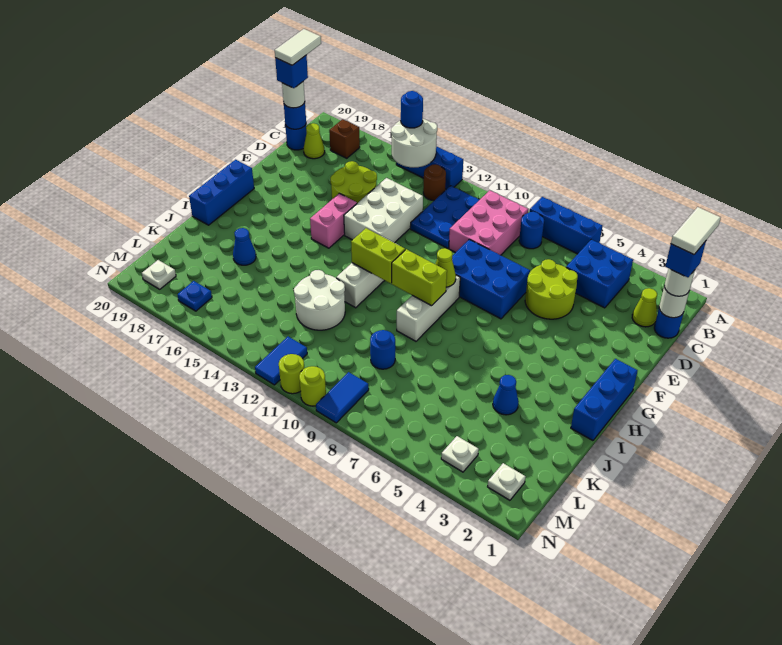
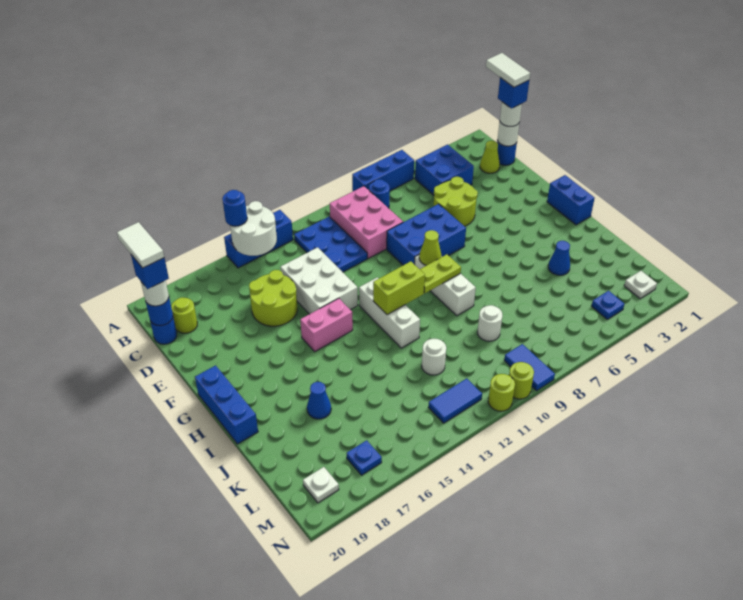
brown 1x1 round brick [423,164,446,200] -> none
brown 1x1 brick [329,119,360,158] -> none
lime 1x1 cone [303,123,325,159] -> lime 1x1 round brick [171,297,197,333]
pink 1x2 brick [310,193,357,248] -> pink 1x2 brick turned to [300,298,353,351]
blue 1x3 brick [571,359,638,441] -> blue 1x2 brick [547,175,595,225]
lime 1x2 brick [392,249,447,306] -> lime 1x2 plate [420,254,461,293]
white 2x2 round brick [294,270,345,330] -> white 1x1 round brick [422,339,446,375]
blue 1x1 round brick [370,330,395,369] -> white 1x1 round brick [477,305,502,341]
white 1x1 plate [441,436,479,472] -> blue 1x1 plate [592,291,624,319]
blue 1x2 tile [255,337,307,385] -> blue 1x2 tile turned to [428,378,482,423]

